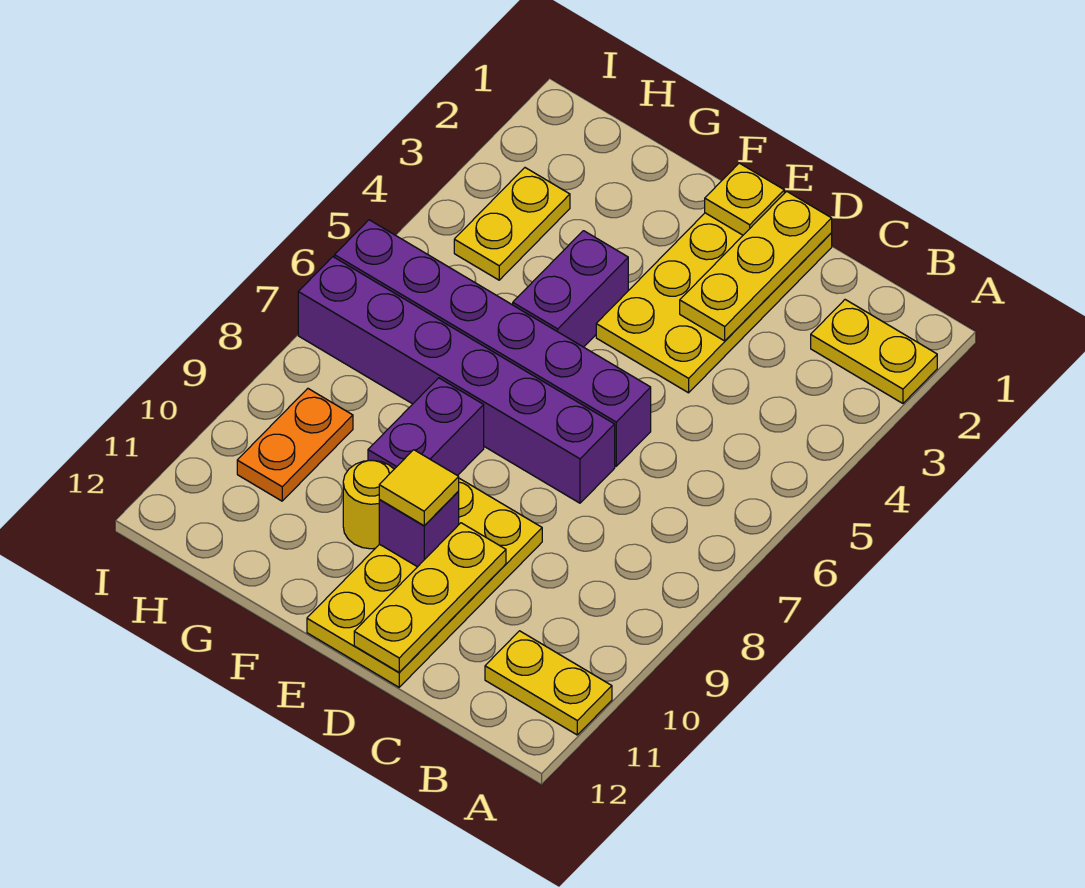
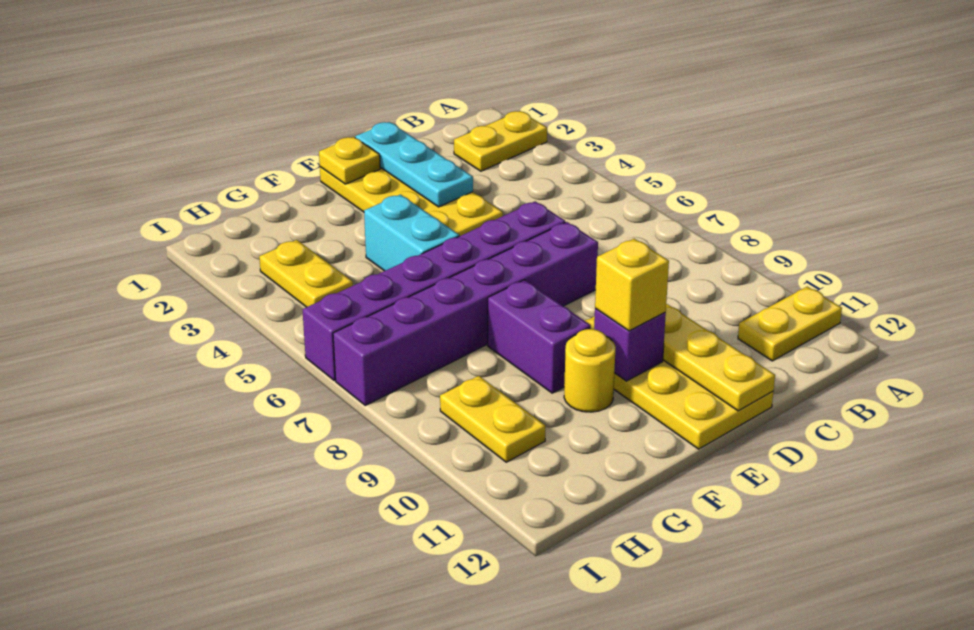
yellow 1x3 plate [680,191,832,341] -> cyan 1x3 plate [355,122,473,207]
yellow 1x1 tile [379,450,459,526] -> yellow 1x1 brick [595,239,669,331]
purple 1x2 brick [513,231,628,347] -> cyan 1x2 brick [364,194,459,271]
orange 1x2 plate [237,389,353,501] -> yellow 1x2 plate [440,376,545,462]

